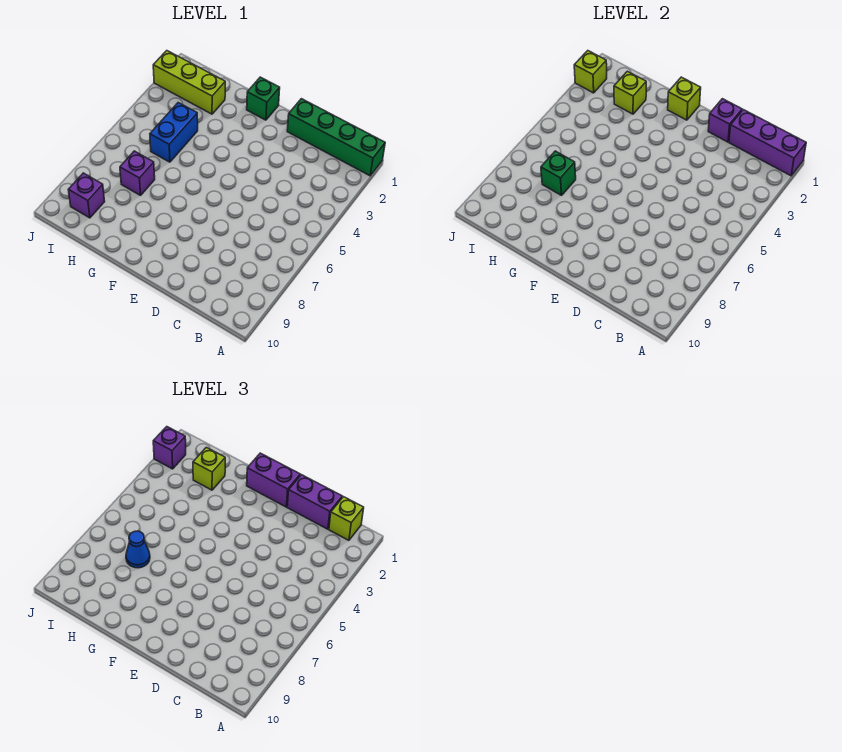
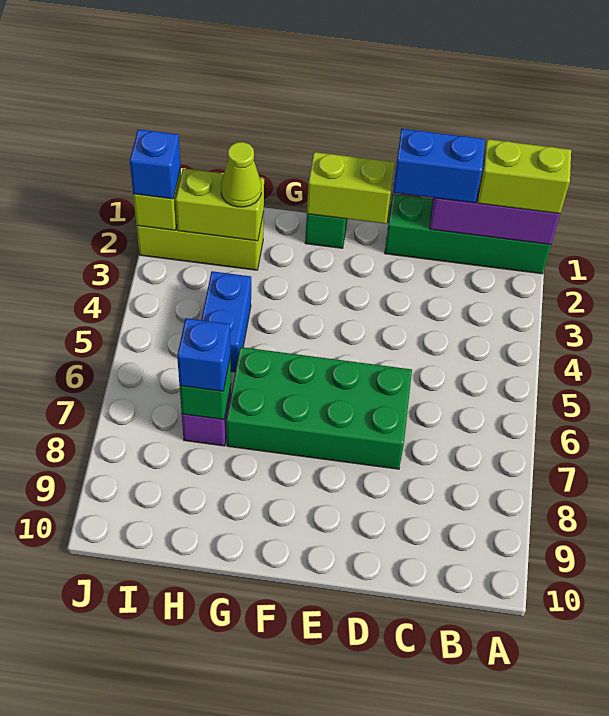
lime 1x1 brick [329,497,364,540] -> lime 1x2 brick [477,139,571,214]
purple 1x2 brick [287,475,342,529] -> blue 1x2 brick [393,129,485,203]
purple 1x1 brick [708,99,742,142] -> none
none -> green 2x4 brick [226,347,412,469]
purple 1x2 brick [247,453,300,507] -> none
lime 1x1 brick [668,77,701,120] -> lime 1x2 brick [307,152,395,224]
lime 1x1 brick [614,71,646,114] -> lime 1x2 brick [175,168,264,241]
lime 1x1 brick [193,447,225,490] -> lime 1x1 cone [221,142,261,207]
blue 1x1 cone [126,531,150,568] -> blue 1x1 brick [177,318,230,391]
purple 1x1 brick [68,173,105,218] -> none
purple 1x1 brick [153,427,186,469] -> blue 1x1 brick [130,129,181,199]

